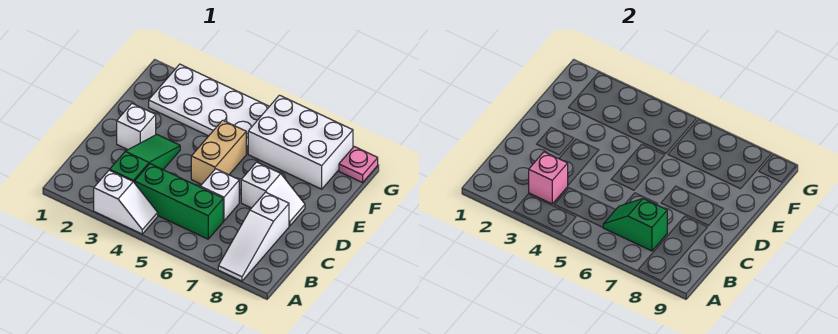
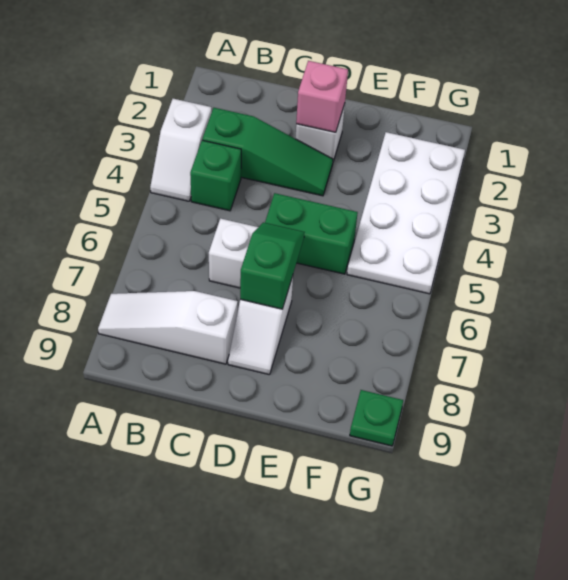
pink 1x1 brick [529,152,568,204] -> pink 1x1 brick moved to [296,61,348,132]
green 1x3 brick [135,164,223,239] -> green 1x1 brick [190,140,241,211]
green 1x2 slope [603,199,667,251] -> green 1x2 slope moved to [240,222,305,309]
tan 1x2 brick [191,120,246,184] -> green 1x2 brick [265,193,358,274]
white 2x3 brick [248,95,353,189] -> none
pink 1x1 plate [339,147,378,183] -> green 1x1 plate [350,390,403,446]

